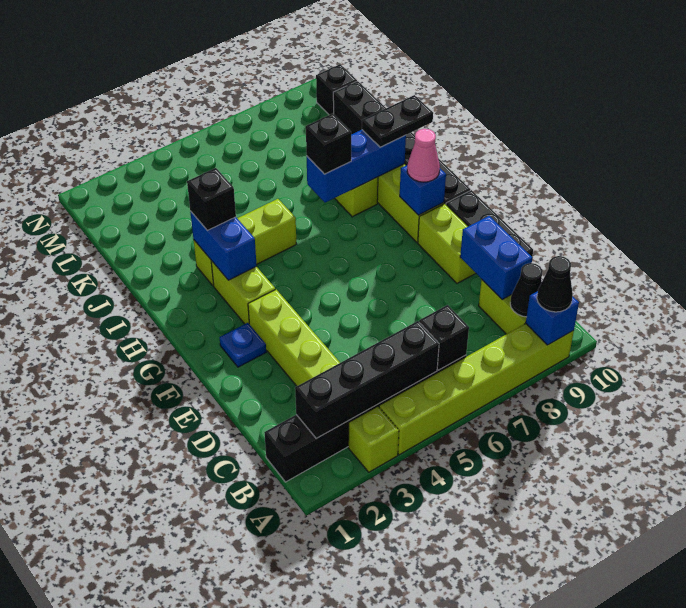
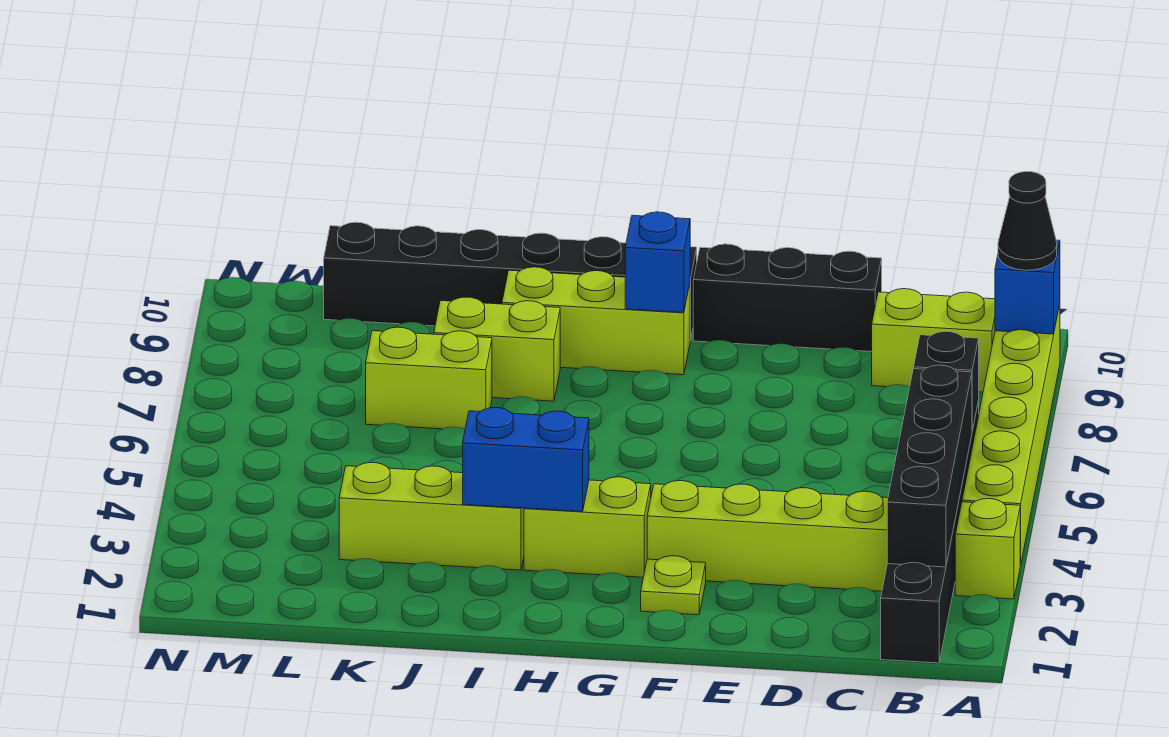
black 1x1 cone [510,263,543,317] -> none
blue 1x2 brick [460,216,532,299] -> none
lime 1x2 brick [418,204,476,283] -> lime 1x2 brick moved to [366,327,492,429]
blue 1x1 plate [220,323,266,367] -> lime 1x1 plate [641,556,706,615]
pink 1x1 cone [407,129,440,182] -> none
lime 1x3 brick [194,199,296,286] -> lime 1x3 brick turned to [339,462,524,570]
black 1x1 brick [187,168,236,230] -> none
blue 1x3 brick [307,130,406,202] -> none
black 1x1 brick [306,113,351,174] -> none
black 1x2 plate [362,95,433,147] -> none
black 1x1 brick [316,64,357,115] -> none

